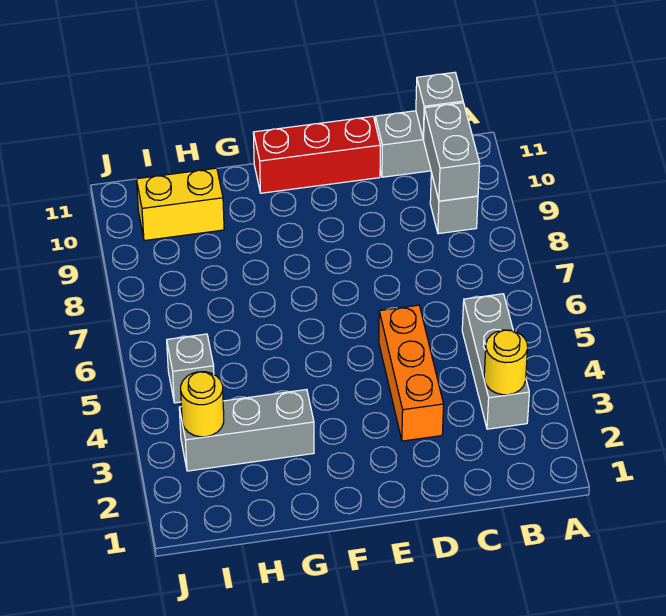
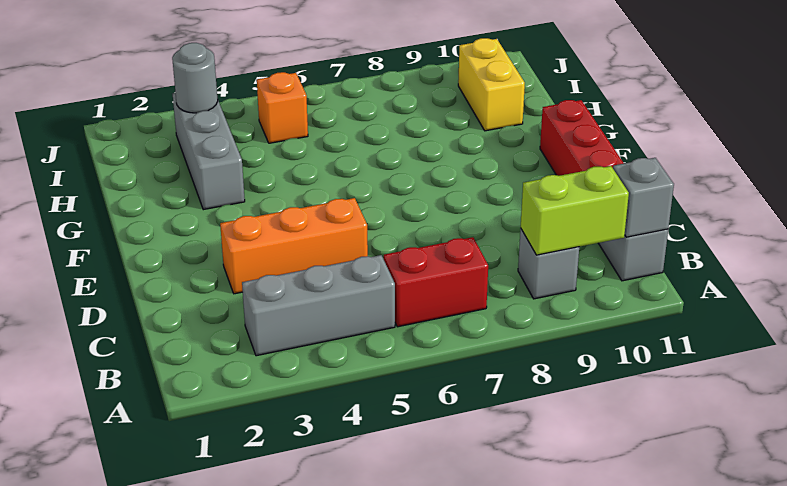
yellow 1x1 round brick [484,330,528,395] -> none
none -> red 1x2 brick [383,237,488,327]
grey 1x2 brick [424,103,480,201] -> lime 1x2 brick [521,166,629,255]
yellow 1x1 round brick [181,372,224,437] -> grey 1x1 round brick [172,43,218,113]
grey 1x1 brick [167,334,214,403] -> orange 1x1 brick [257,72,308,143]

